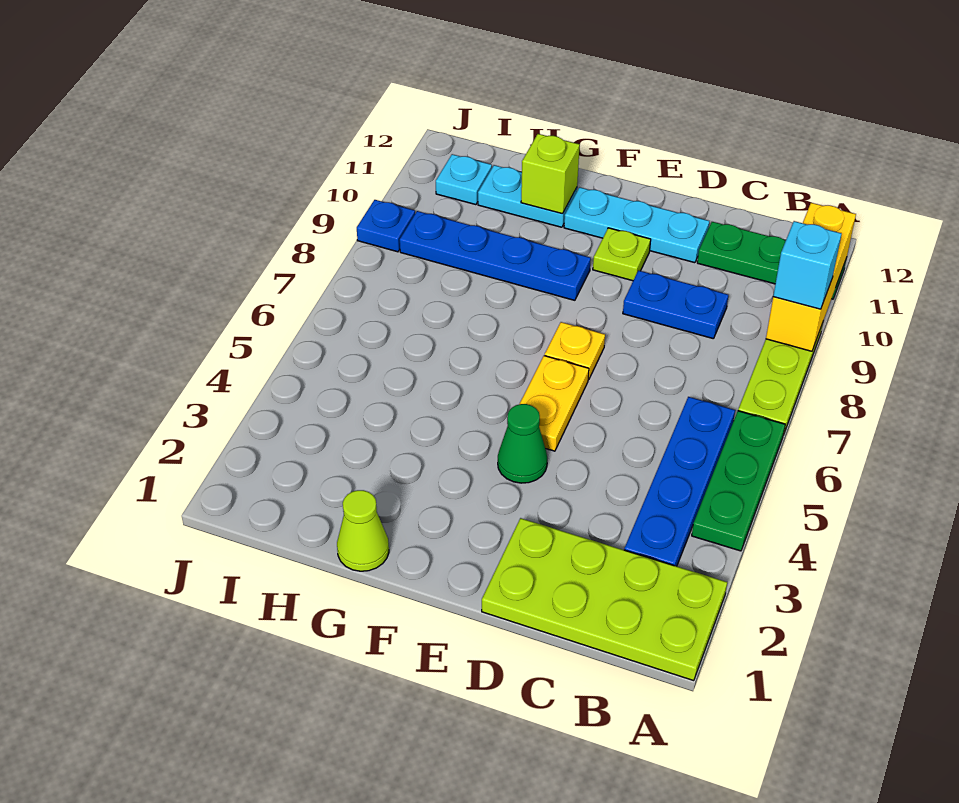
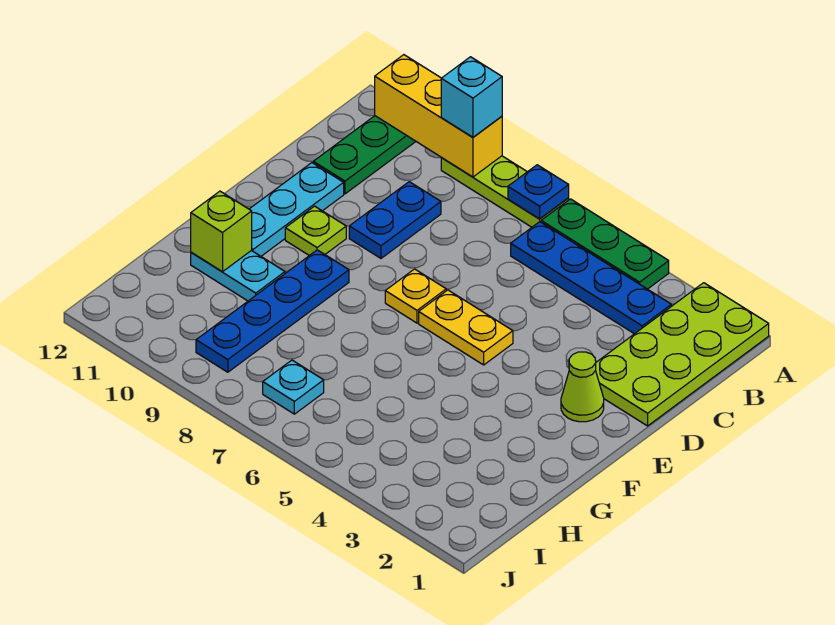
green 1x1 cone [498,404,547,483] -> none
lime 1x1 cone [337,490,389,571] -> lime 1x1 cone moved to [561,352,604,422]
cyan 1x2 plate [478,165,577,227] -> cyan 1x2 plate turned to [191,251,285,301]
cyan 1x1 plate [436,154,492,205] -> cyan 1x1 plate moved to [263,360,324,414]
blue 1x1 plate [357,200,415,252] -> blue 1x1 plate moved to [508,165,569,219]

